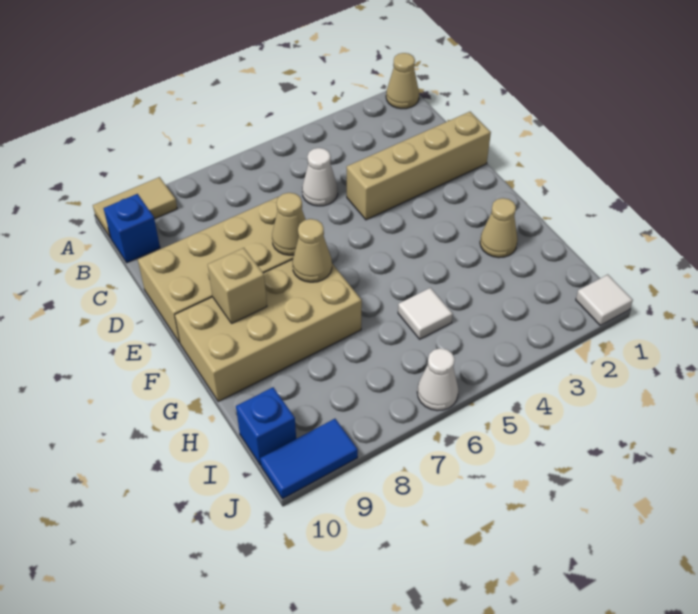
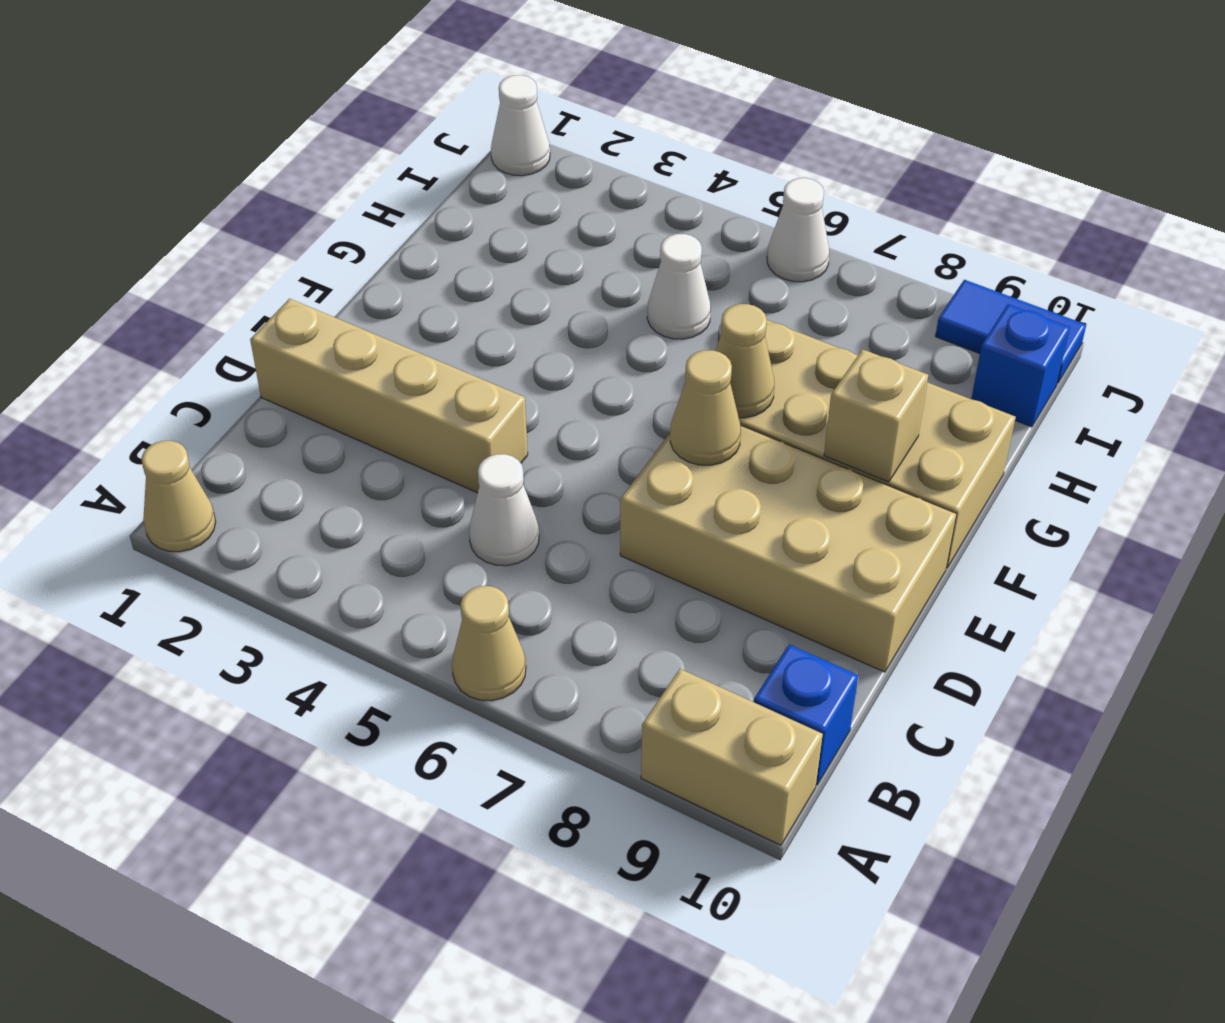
tan 1x2 tile [93,177,177,238] -> tan 1x2 brick [641,669,823,845]
tan 1x1 cone [480,198,518,258] -> tan 1x1 cone moved to [452,586,526,701]
white 1x1 tile [398,288,453,339] -> white 1x1 cone [647,234,711,339]
white 1x1 tile [576,275,633,325] -> white 1x1 cone [491,75,550,176]

